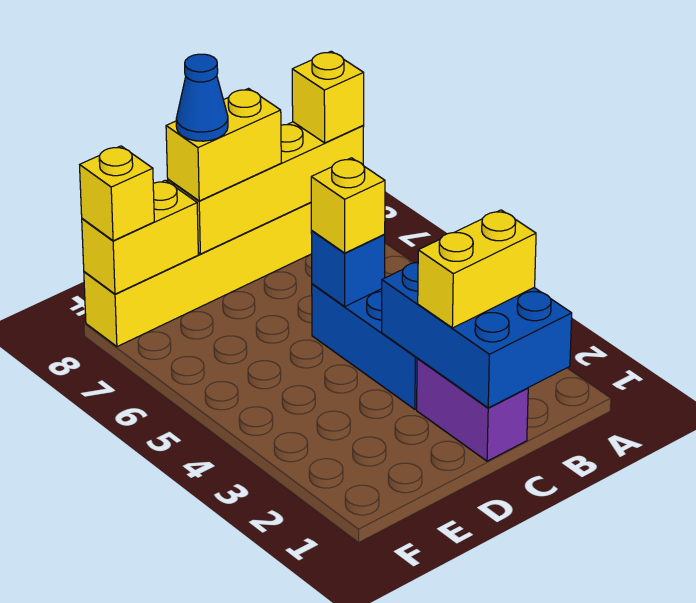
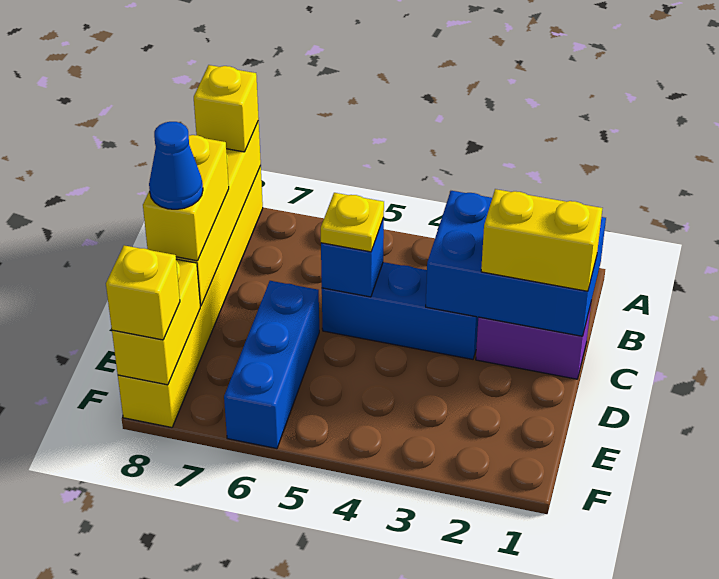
yellow 1x2 brick [418,210,536,328] -> yellow 1x2 brick turned to [481,189,602,291]
yellow 1x1 brick [311,158,385,253] -> yellow 1x1 plate [321,193,384,252]
none -> blue 1x3 brick [224,281,319,449]

